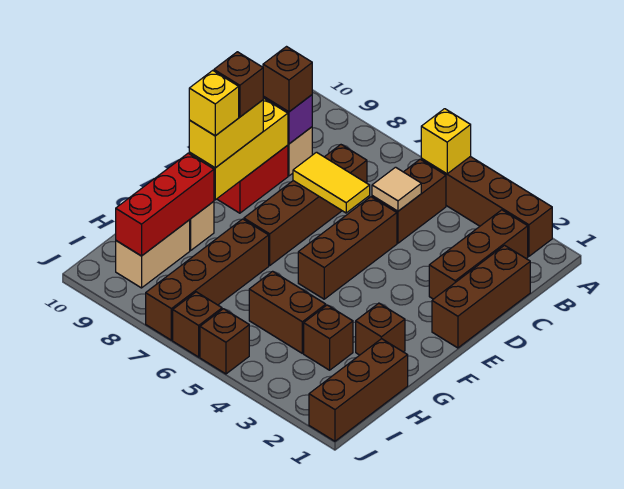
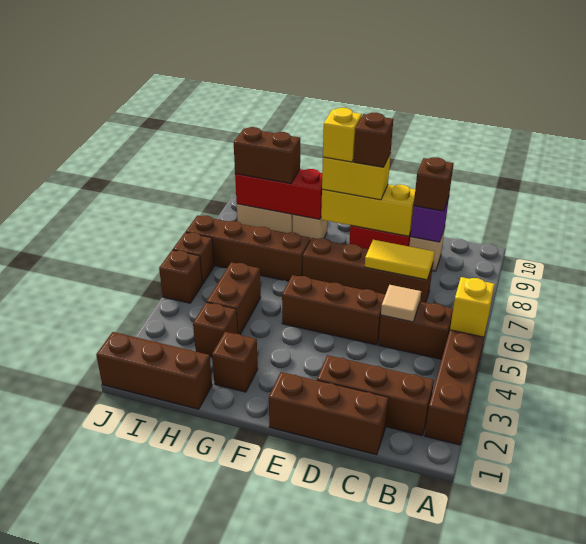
yellow 1x2 tile [293,152,370,213] -> yellow 1x2 tile turned to [365,240,434,280]
none -> brown 1x2 brick [234,127,300,184]

